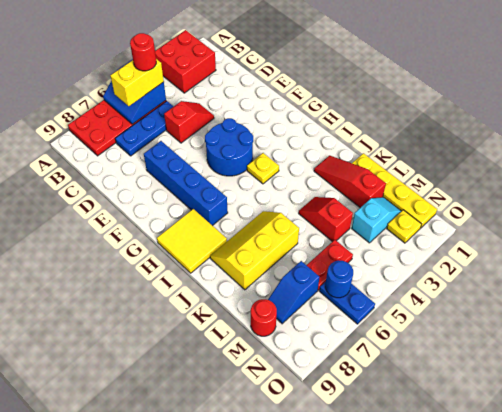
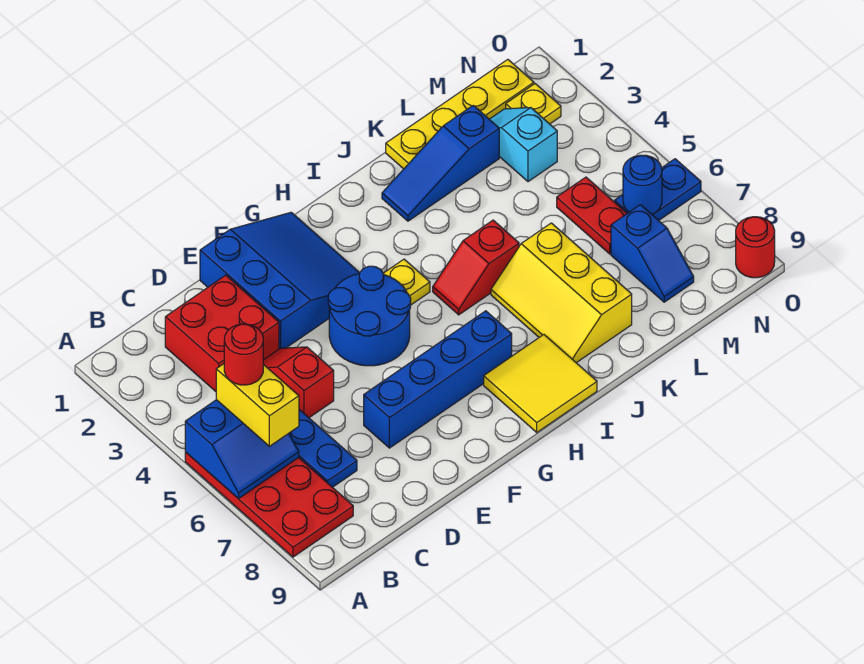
red 2x2 brick [155,30,216,93] -> red 2x2 brick moved to [165,275,279,391]
none -> blue 3x3 slope [200,212,360,349]
red 1x3 slope [314,156,386,208] -> blue 1x3 slope [382,105,499,221]
red 1x2 slope [299,197,353,242] -> red 1x2 slope moved to [433,220,519,315]
red 1x1 round brick [251,299,277,336] -> red 1x1 round brick moved to [736,217,775,278]

